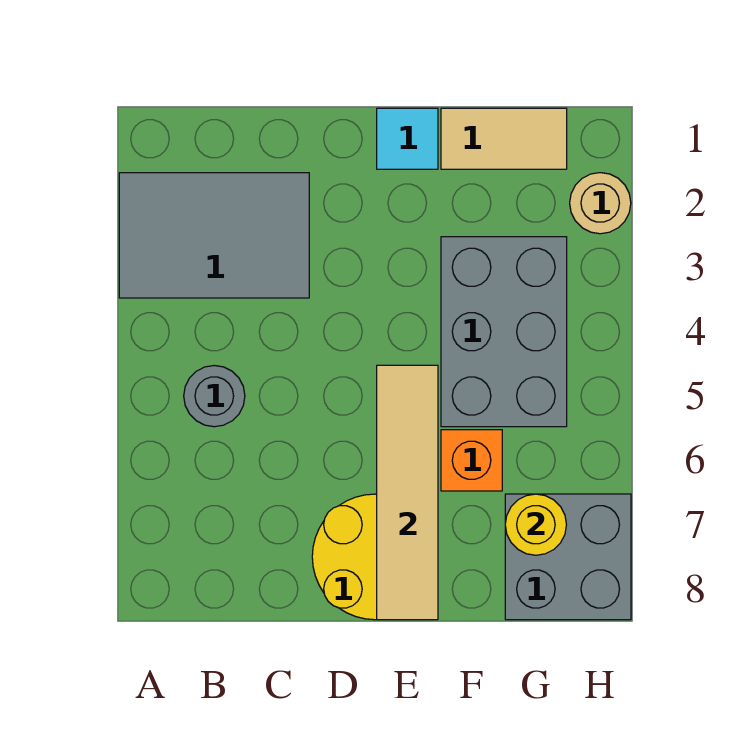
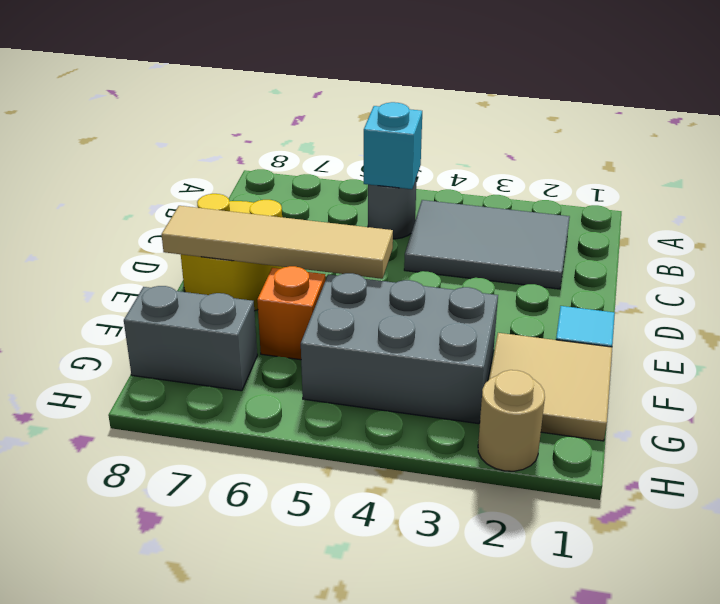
grey 2x3 tile [119,173,309,298] -> grey 2x3 tile turned to [404,200,570,289]
none -> cyan 1x1 brick [364,102,422,189]
tan 1x2 tile [441,108,567,169] -> tan 2x2 tile [489,333,612,441]
grey 2x2 brick [505,494,631,620] -> grey 1x2 brick [124,286,257,391]
yellow 1x1 round brick [505,494,566,555] -> none

